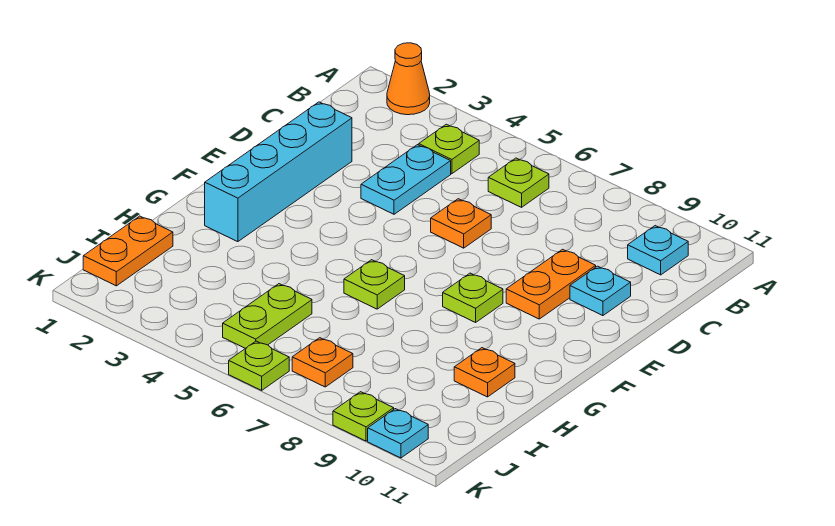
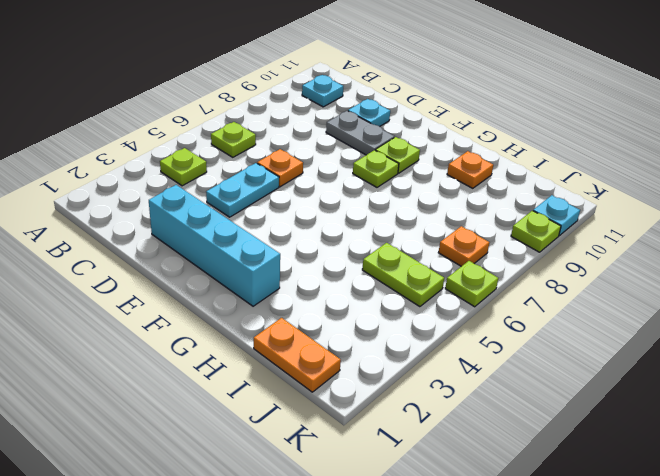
orange 1x1 cone [387,43,430,115] -> none
cyan 1x2 plate [361,145,451,214] -> cyan 1x2 plate turned to [206,163,279,217]
orange 1x2 plate [506,249,596,319] -> grey 1x2 plate [326,111,394,155]
lime 1x1 plate [344,260,405,309] -> lime 1x1 plate moved to [375,137,420,173]

